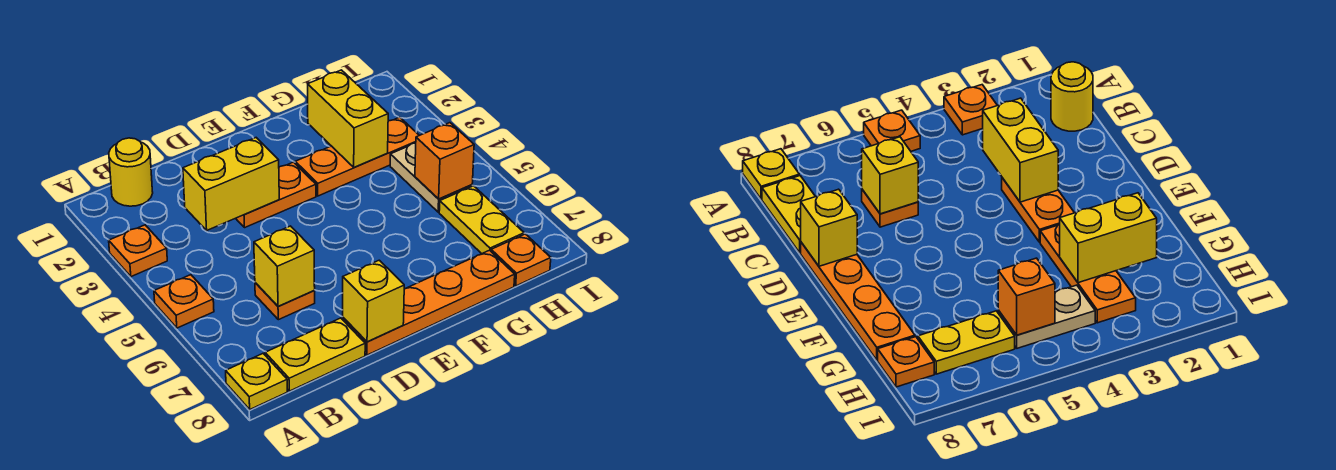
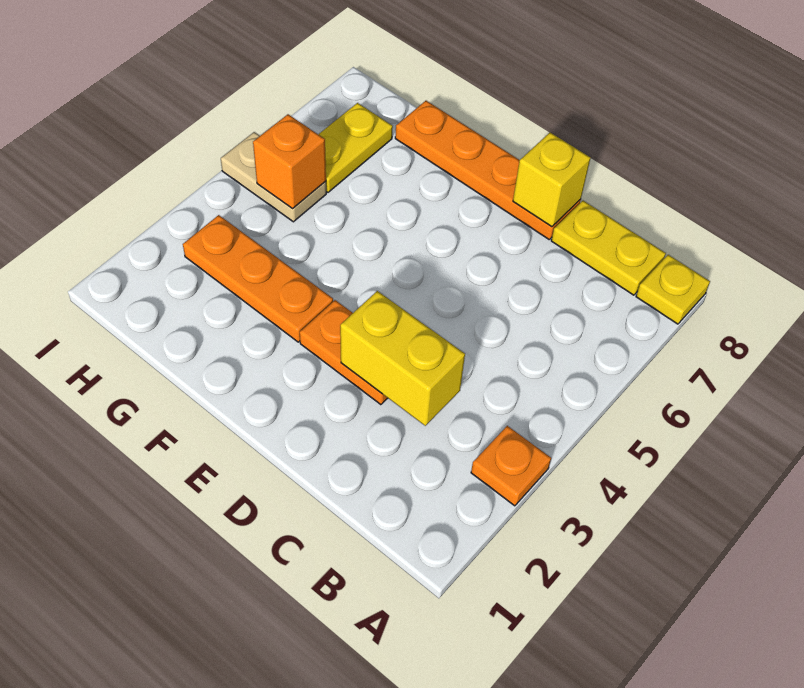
orange 1x1 plate [154,275,214,328] -> none
yellow 1x1 round brick [109,138,153,206] -> none
orange 1x1 plate [255,283,315,320] -> none
yellow 1x1 brick [254,226,315,307] -> none
yellow 1x2 brick [308,70,388,167] -> none
tan 1x2 plate [390,143,472,212] -> tan 1x2 plate turned to [221,132,326,222]
orange 1x1 plate [491,234,551,286] -> none

